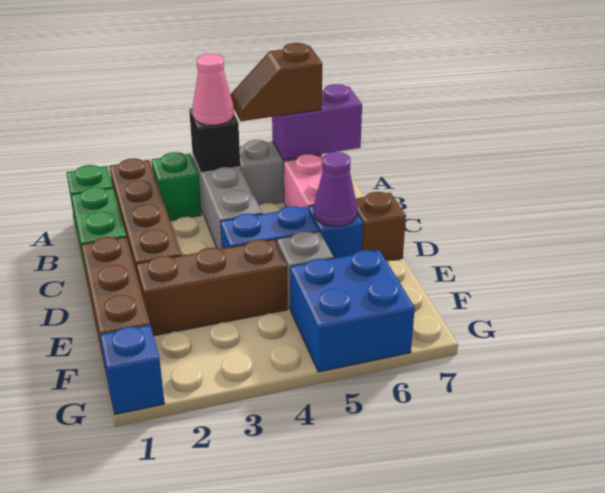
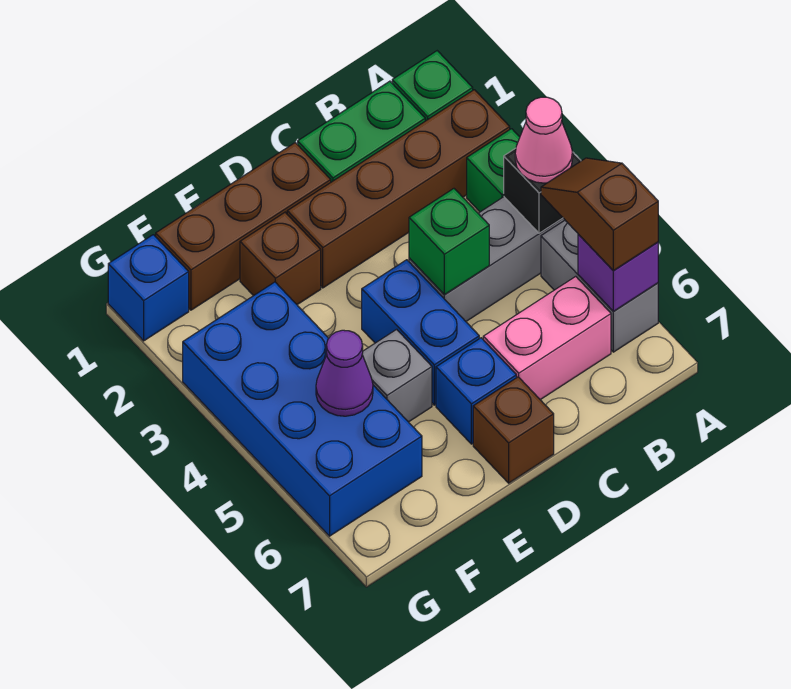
purple 1x2 brick [272,84,362,160] -> purple 1x1 brick [578,234,658,312]
none -> green 1x1 brick [409,189,489,295]
purple 1x1 cone [314,152,357,226] -> purple 1x1 cone moved to [316,330,373,416]
brown 1x3 brick [136,239,288,336] -> brown 1x1 brick [240,212,321,305]
blue 2x2 brick [290,250,415,372] -> blue 2x4 brick [183,282,422,536]

